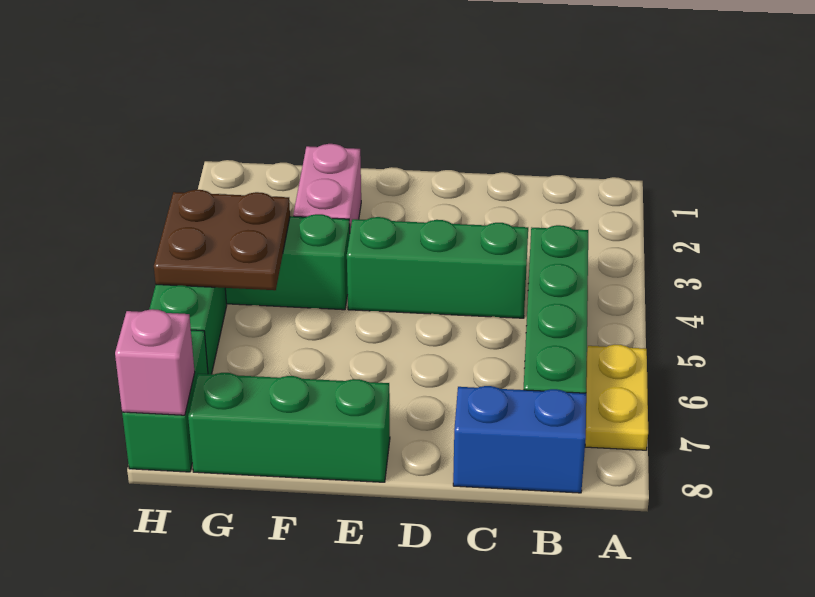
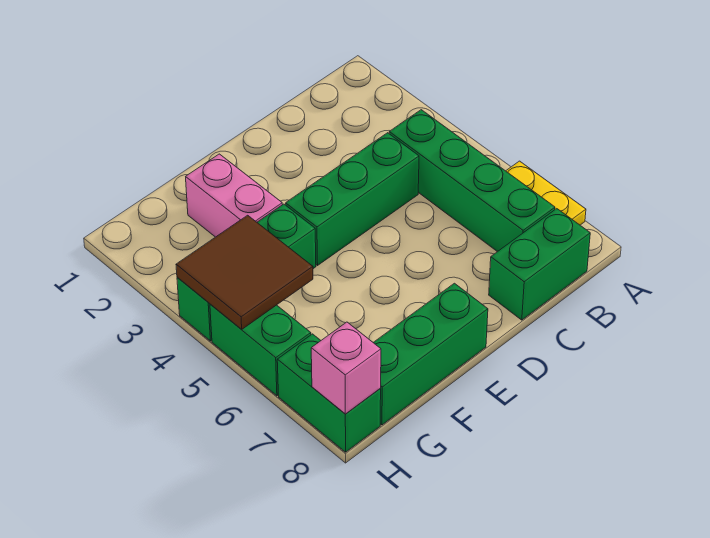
blue 1x2 brick [453,386,586,493] -> green 1x2 brick [489,209,590,320]
brown 2x2 plate [154,190,290,290] -> brown 2x2 tile [176,215,313,330]

